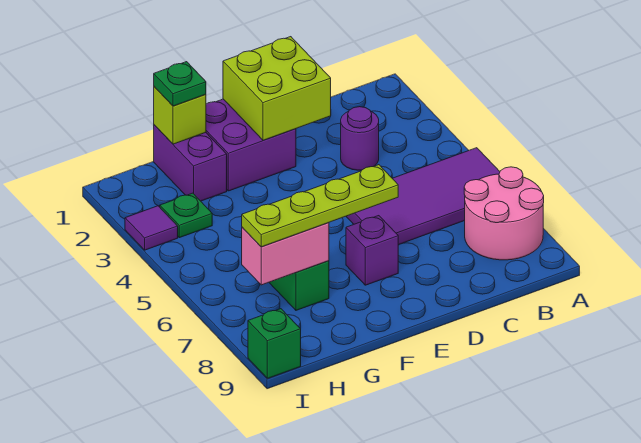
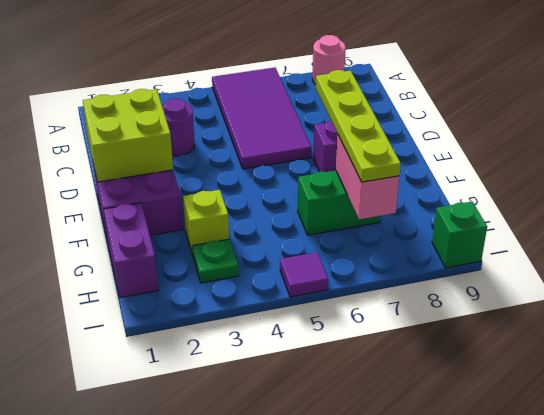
pink 2x2 round brick [464,167,544,260] -> pink 1x1 round brick [312,35,346,85]
purple 1x2 brick [154,125,227,201] -> purple 1x2 brick turned to [103,203,158,298]
lime 1x1 brick [154,87,206,144] -> lime 1x1 brick moved to [183,190,229,255]
green 1x1 plate [154,62,206,106] -> none
purple 1x1 tile [125,206,178,250] -> purple 1x1 tile moved to [280,252,328,297]

